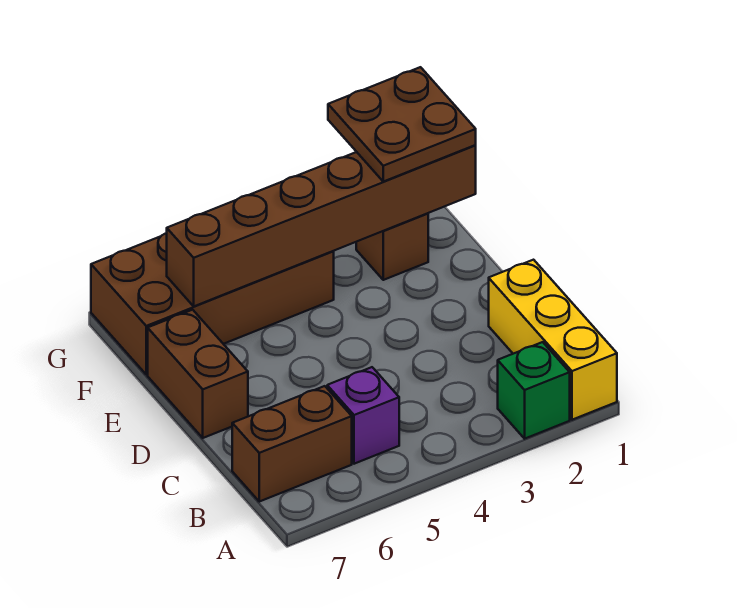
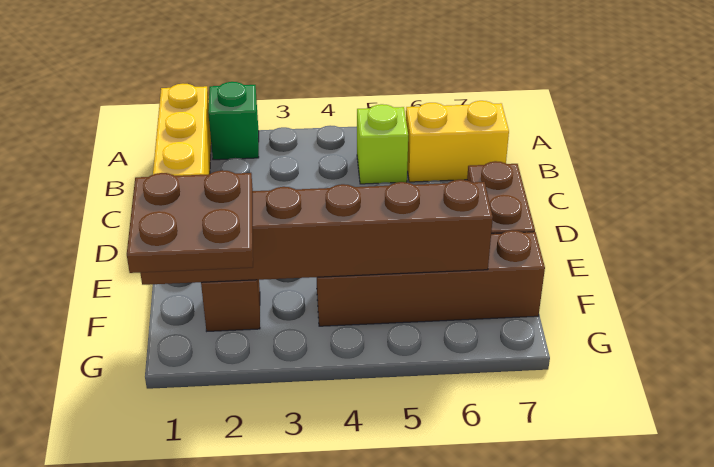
purple 1x1 brick [327,367,399,464] -> lime 1x1 brick [357,104,408,184]
brown 1x2 brick [232,386,352,502] -> yellow 1x2 brick [406,101,509,182]
brown 2x4 brick [91,233,334,375] -> brown 1x4 brick [316,230,545,326]

